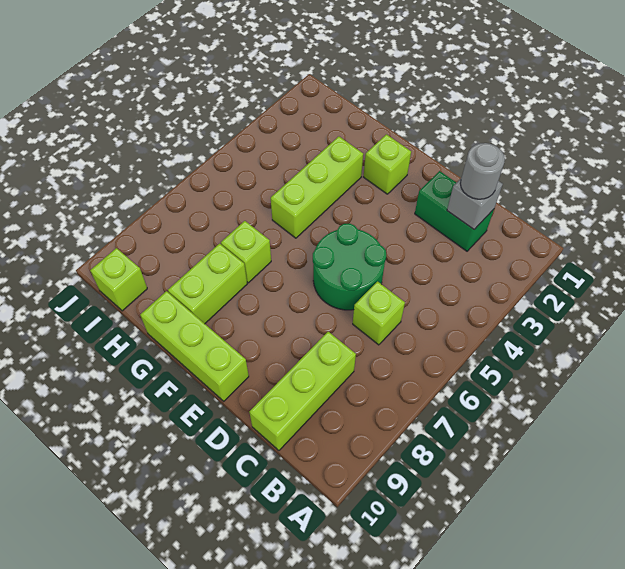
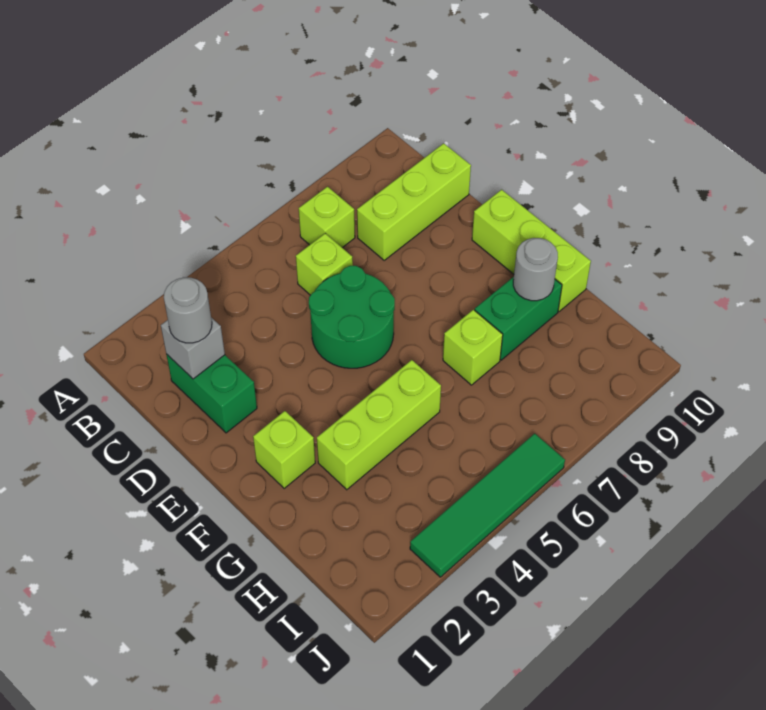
lime 1x2 brick [168,244,247,324] -> green 1x2 brick [475,277,562,360]
none -> grey 1x1 round brick [513,238,558,301]
lime 1x1 brick [90,248,147,311] -> lime 1x1 brick moved to [299,187,355,248]
none -> green 1x4 tile [410,433,565,577]

